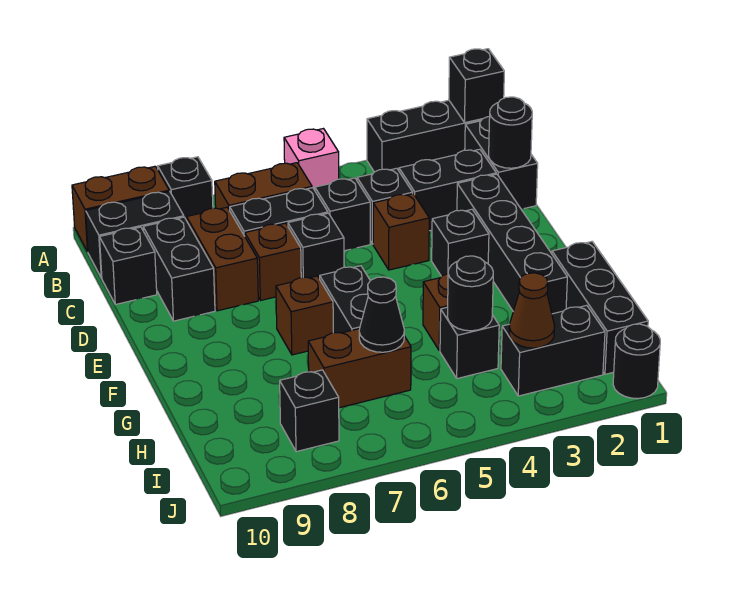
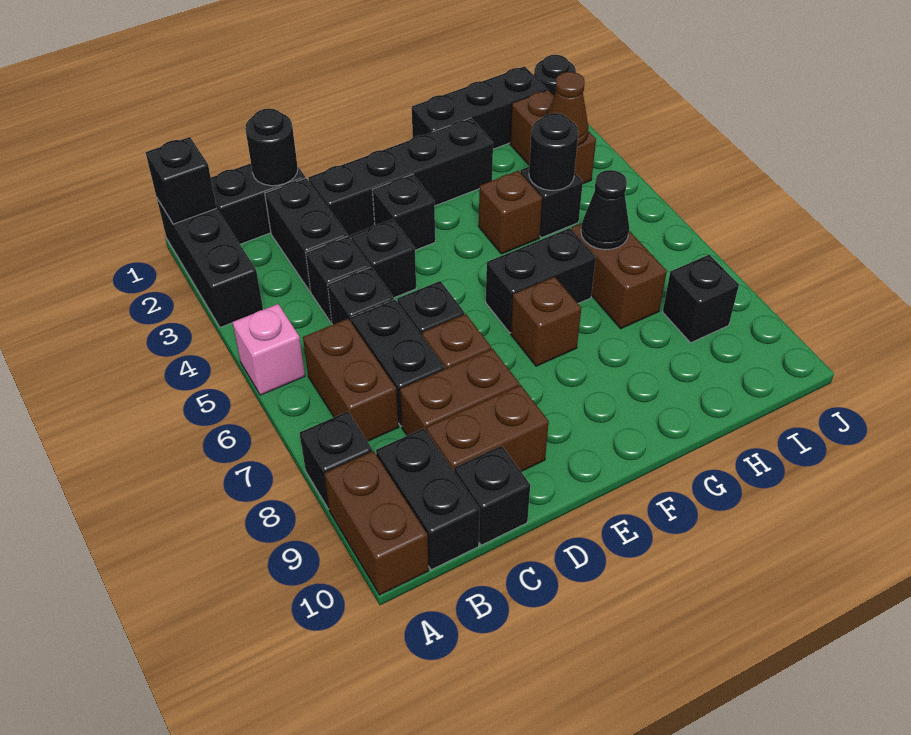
black 1x2 brick [143,217,215,321] -> brown 1x2 brick [426,385,549,471]
brown 1x1 brick [373,194,429,270] -> black 1x1 brick [351,219,416,298]
black 1x2 brick [501,305,605,396] -> brown 1x2 brick [510,90,596,184]

